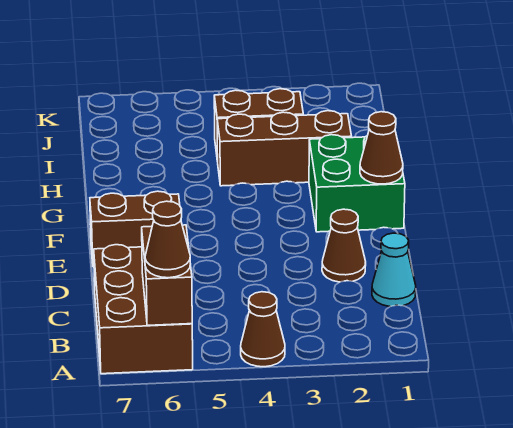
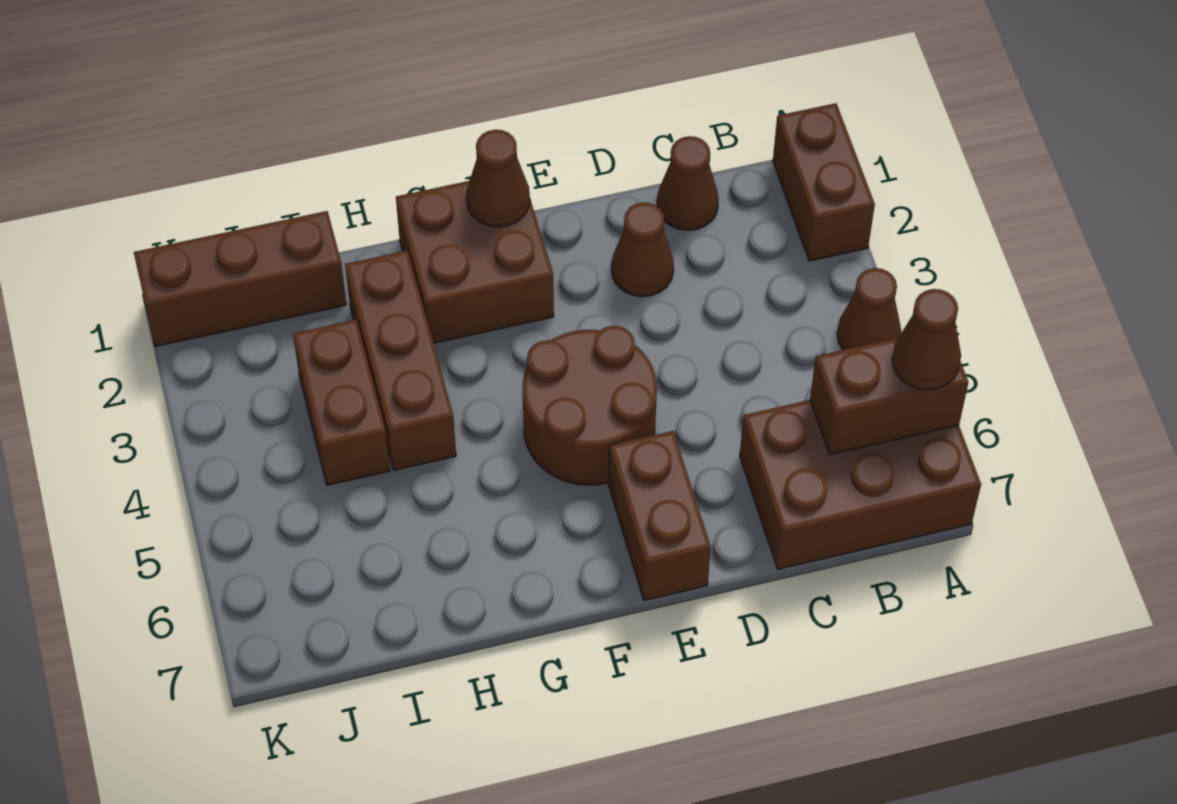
none -> brown 1x2 brick [773,103,875,261]
cyan 1x1 cone [372,233,416,306] -> brown 1x1 cone [657,136,719,230]
none -> brown 2x2 round brick [523,326,657,485]
green 2x2 brick [309,135,405,232] -> brown 2x2 brick [396,181,554,343]
none -> brown 1x3 brick [134,211,346,347]

